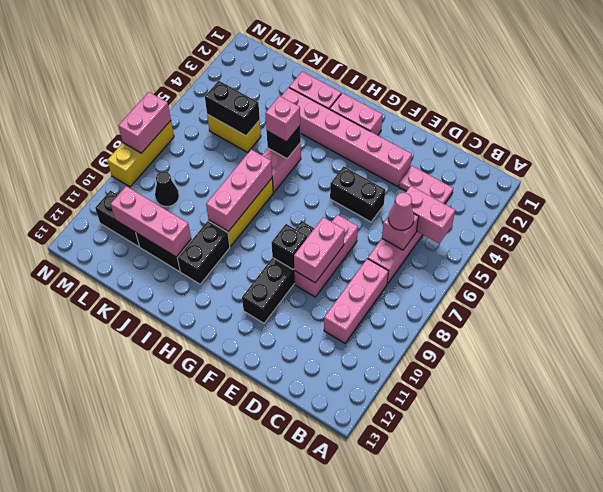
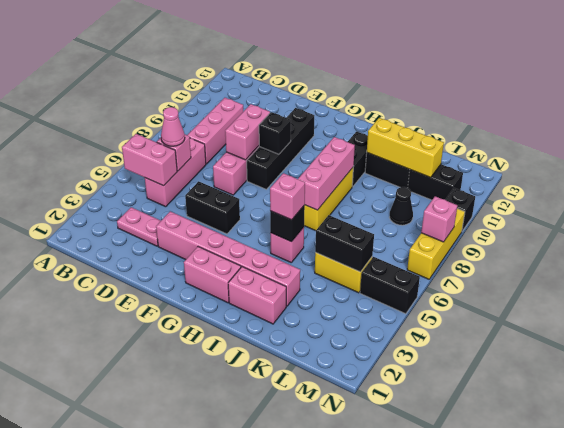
pink 1x2 brick [262,143,301,193] -> pink 1x1 brick [270,227,304,262]
pink 1x3 brick [111,186,191,257] -> yellow 1x3 brick [367,118,444,178]
none -> black 1x2 brick [360,257,420,314]
pink 1x2 brick [118,92,171,153] -> pink 1x1 brick [421,196,457,242]
none -> black 1x1 brick [445,188,475,231]

